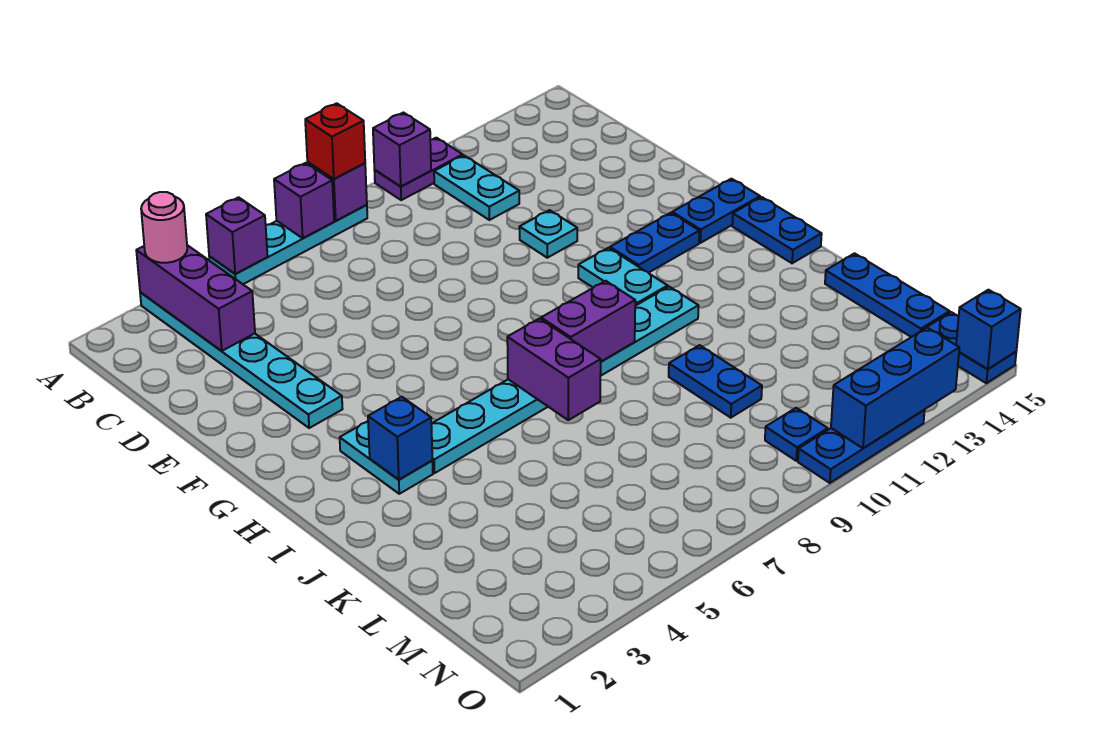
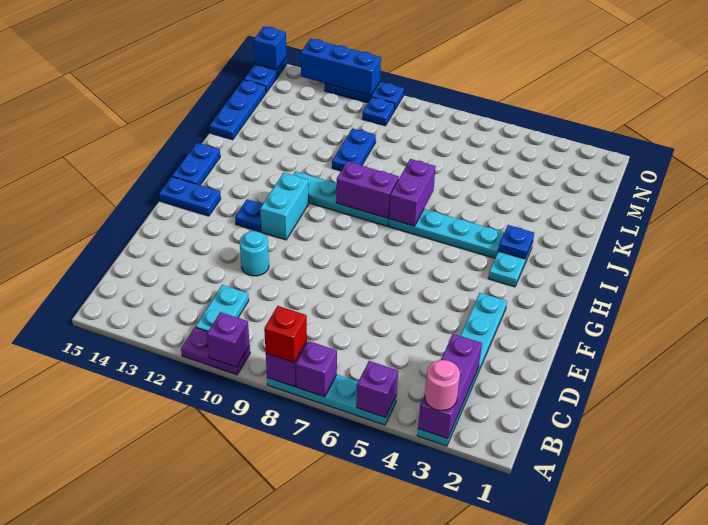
cyan 1x1 plate [519,210,577,258] -> cyan 1x1 round brick [240,231,269,276]
cyan 1x2 plate [578,248,668,306] -> cyan 1x2 brick [260,173,309,240]
blue 1x2 plate [610,213,699,273] -> blue 1x1 plate [235,199,263,232]
blue 1x1 brick [368,397,432,480] -> blue 1x1 plate [498,225,534,259]

